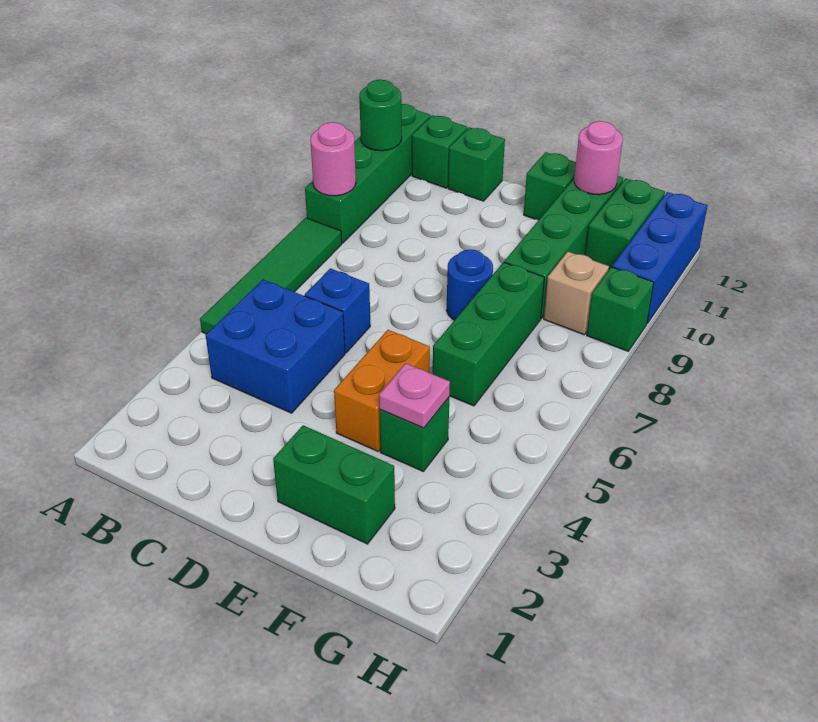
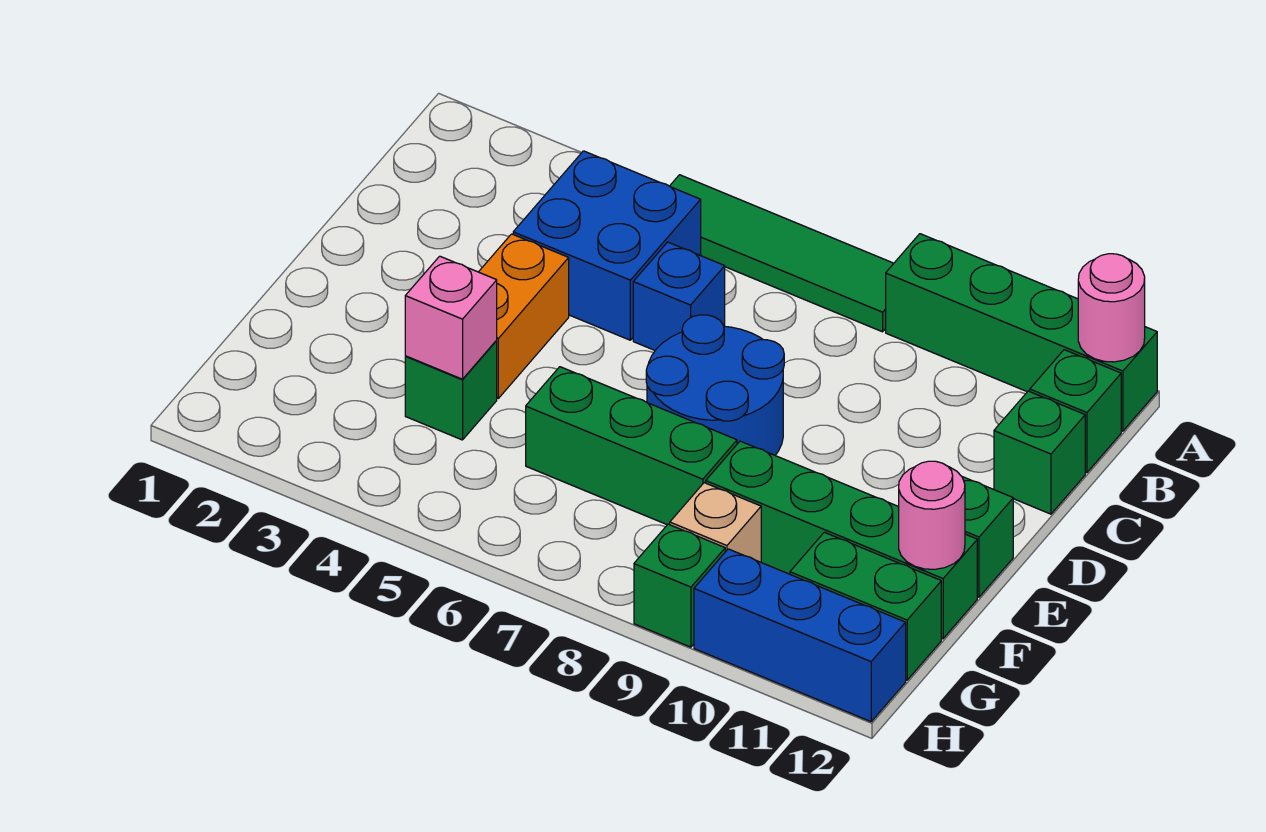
pink 1x1 round brick [310,122,356,196] -> pink 1x1 round brick moved to [1078,254,1145,362]
green 1x1 round brick [359,80,402,151] -> none
green 1x2 brick [273,425,395,544] -> none
orange 1x2 brick [334,330,430,451] -> orange 1x2 brick turned to [479,234,569,398]
blue 1x1 round brick [447,249,493,320] -> blue 2x2 round brick [646,315,784,455]
pink 1x1 plate [379,363,450,428] -> pink 1x1 brick [405,256,497,379]

